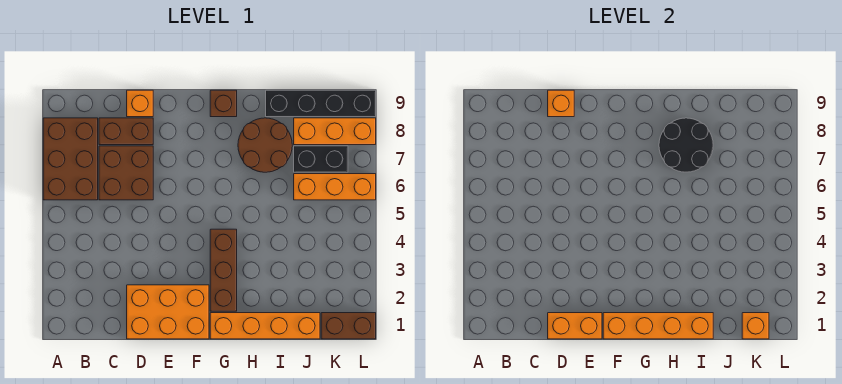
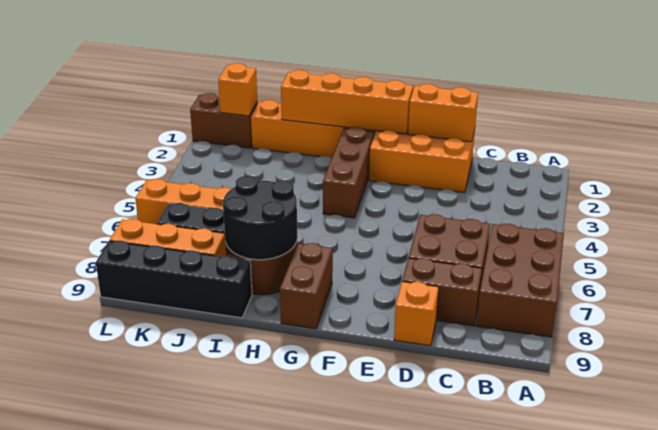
orange 1x1 brick [548,90,574,117] -> none
brown 1x1 brick [210,90,237,117] -> brown 1x2 brick [280,243,333,329]

